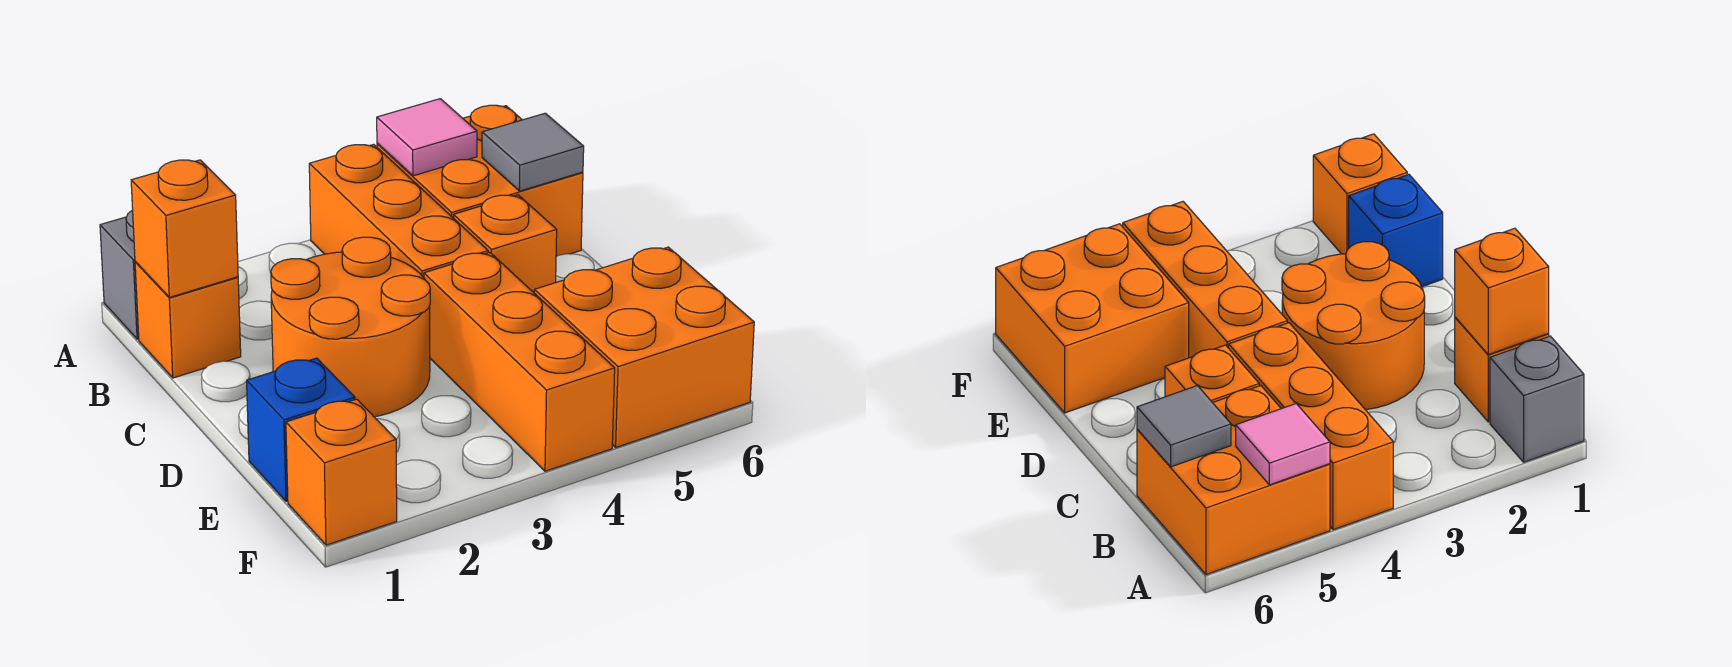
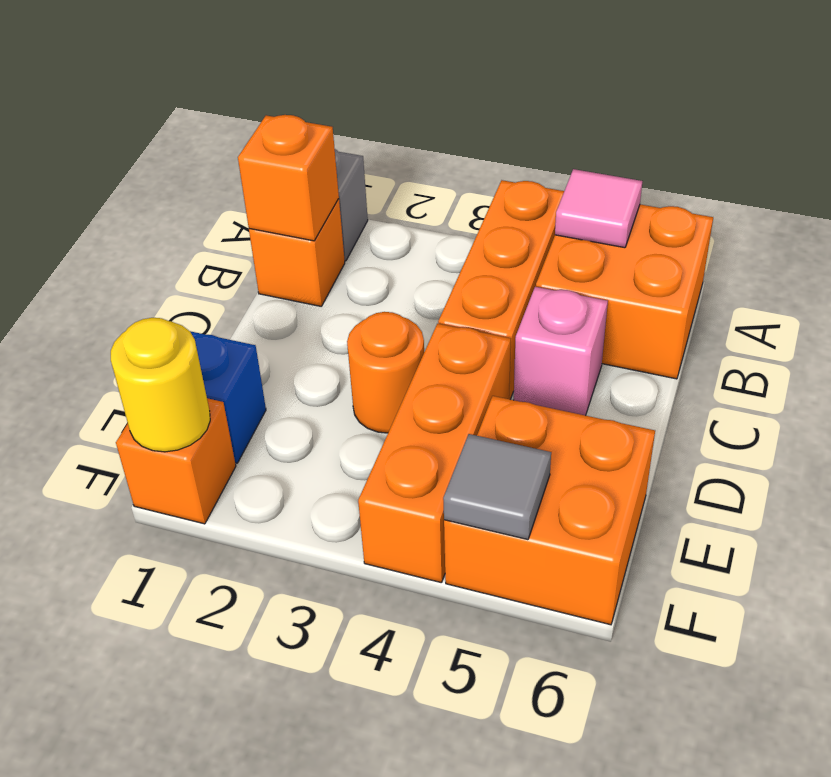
grey 1x1 tile [482,113,584,191] -> grey 1x1 tile moved to [443,434,551,540]
orange 2x2 round brick [271,237,430,417] -> orange 1x1 round brick [347,312,424,433]
orange 1x1 brick [454,195,557,293] -> pink 1x1 brick [514,287,608,415]
none -> yellow 1x1 round brick [111,318,210,452]

